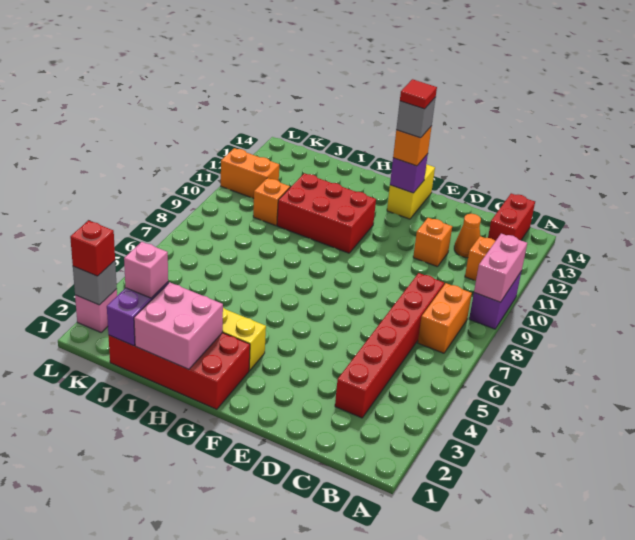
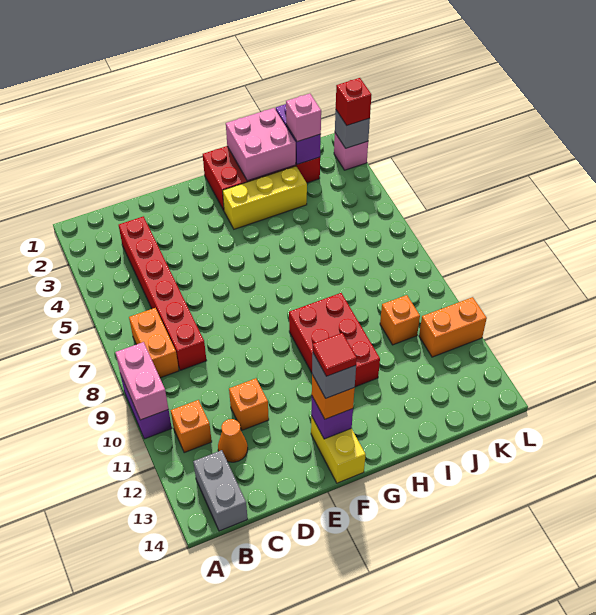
red 1x2 brick [488,193,535,241] -> grey 1x2 brick [193,450,248,531]
red 2x3 brick [277,173,376,253] -> red 2x3 brick turned to [289,293,380,387]

